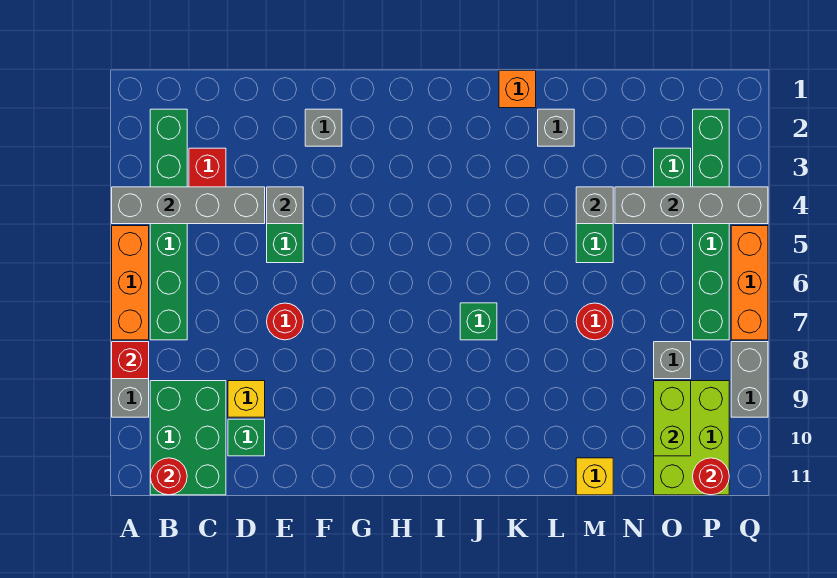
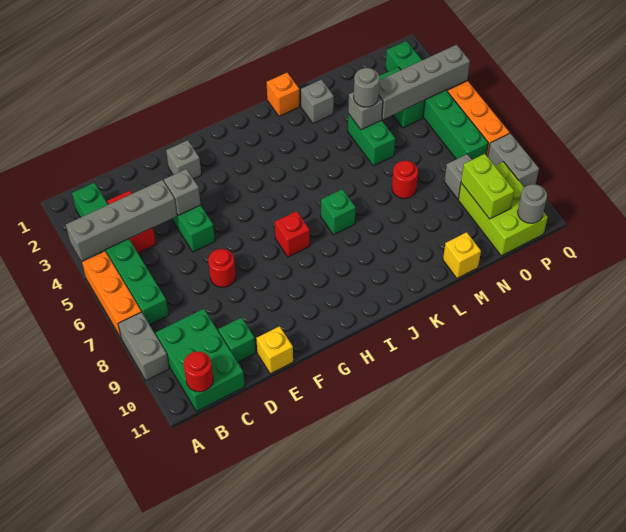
red 1x1 brick [112,342,149,379] -> red 1x1 brick moved to [275,211,310,257]
yellow 1x1 brick [228,381,265,417] -> yellow 1x1 brick moved to [256,326,293,374]
none -> grey 1x1 round brick [354,68,379,107]
red 1x1 round brick [693,458,729,495] -> grey 1x1 round brick [518,184,547,223]

